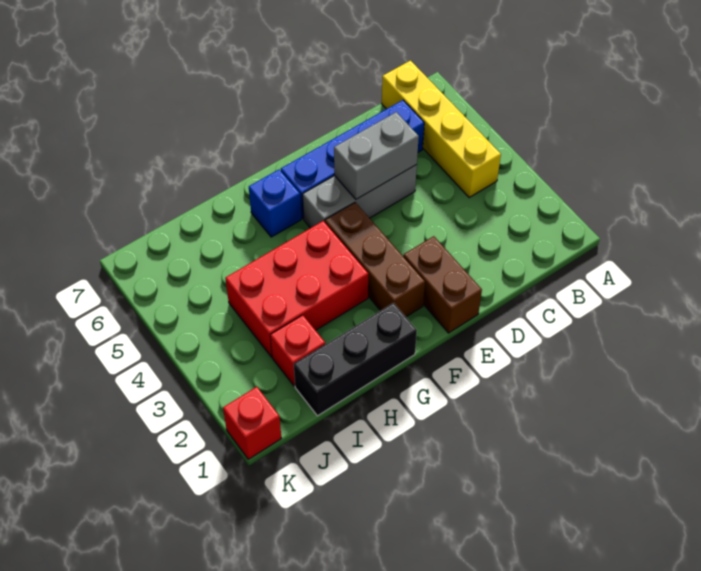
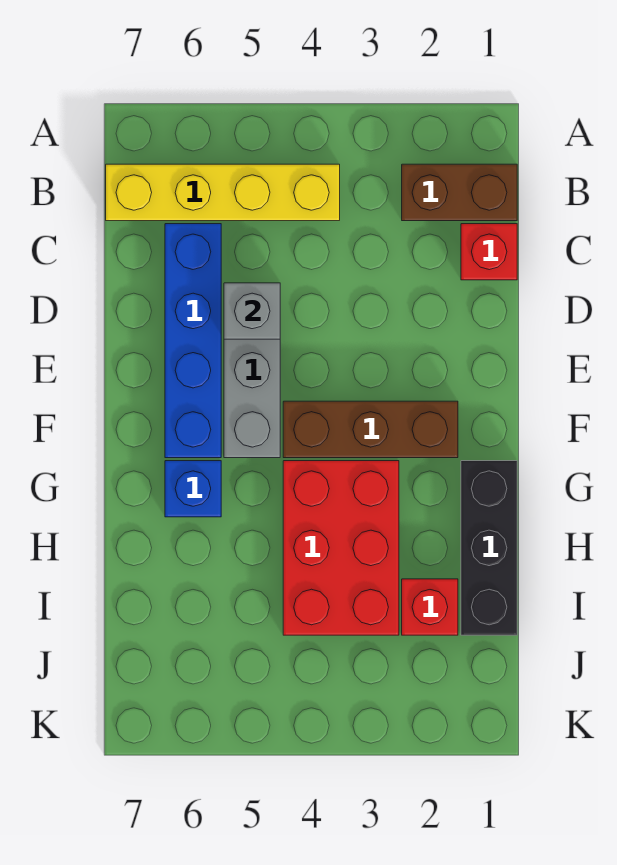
grey 1x2 brick [334,112,419,199] -> grey 1x1 brick [224,283,280,339]
brown 1x2 brick [403,236,482,333] -> brown 1x2 brick moved to [402,164,517,221]
red 1x1 brick [223,387,281,459] -> red 1x1 brick moved to [461,224,517,280]

